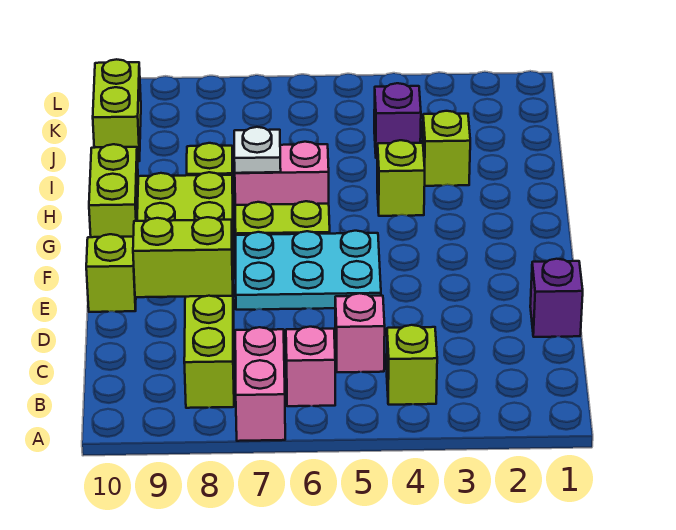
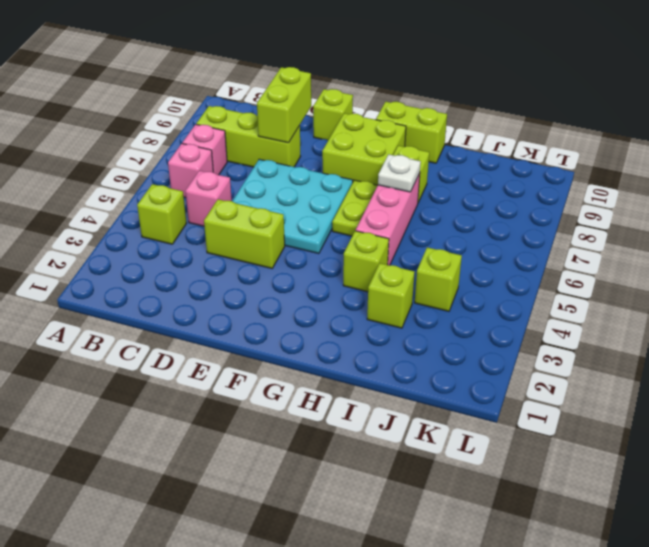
pink 1x2 brick [235,327,285,441] -> pink 1x1 brick [182,124,227,175]
purple 1x1 brick [530,259,583,337] -> none
cyan 2x3 plate [236,231,381,310] -> cyan 3x3 plate [232,159,353,254]
pink 1x2 brick [235,142,329,205] -> pink 1x3 brick [356,173,420,265]
purple 1x1 brick [374,83,421,158] -> lime 1x1 brick [415,247,462,311]
lime 1x2 brick [93,59,141,161] -> lime 1x2 brick moved to [204,199,285,268]

